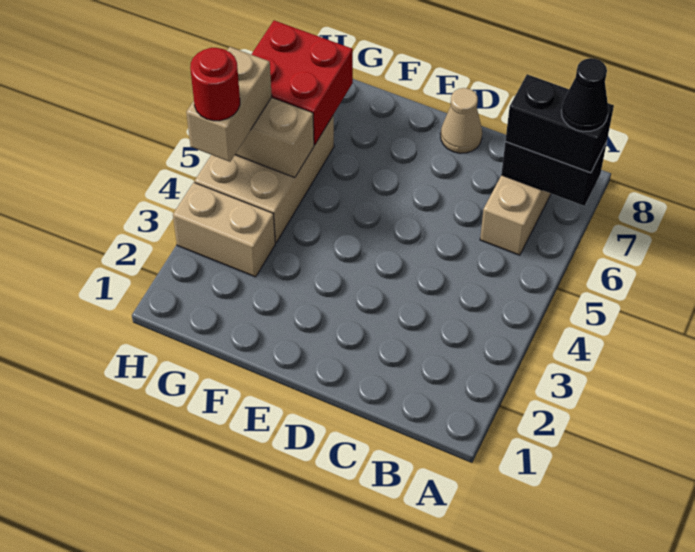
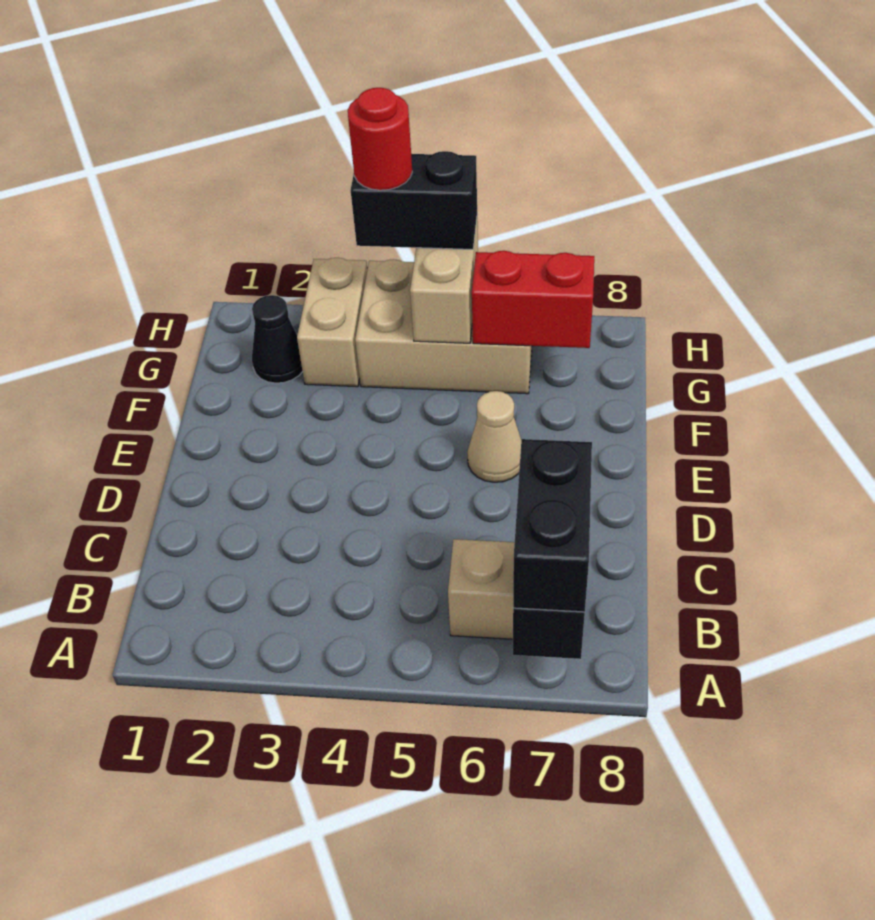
black 1x1 cone [561,58,609,132] -> black 1x1 cone moved to [252,295,303,383]
tan 1x1 cone [441,88,482,153] -> tan 1x1 cone moved to [467,391,521,482]
red 2x2 brick [251,20,353,145] -> red 1x2 brick [472,251,594,348]
tan 1x2 brick [186,47,272,162] -> black 1x2 brick [351,151,477,249]

